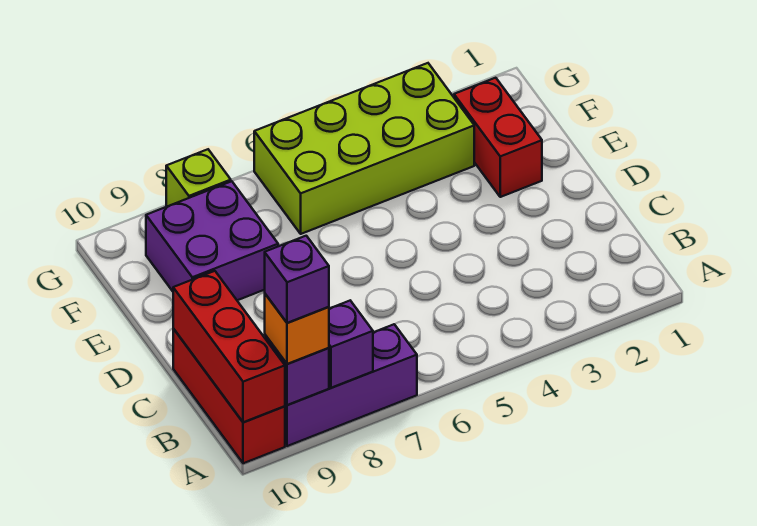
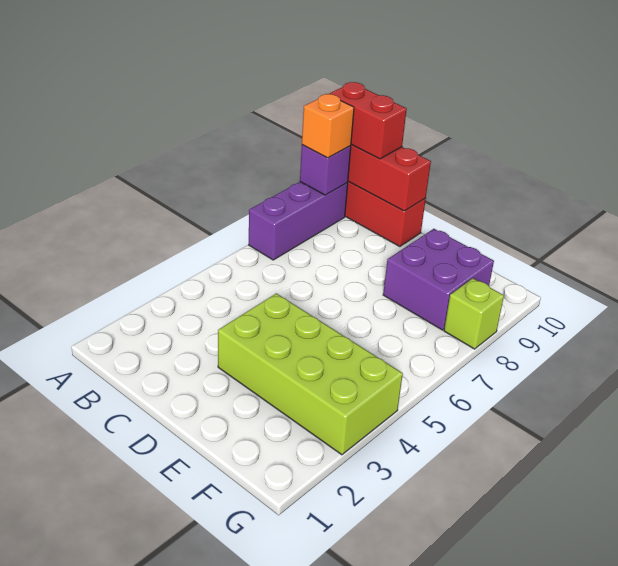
purple 1x1 brick [329,301,373,388] -> none
purple 1x1 brick [265,236,329,323] -> none
red 1x2 brick [454,78,542,197] -> red 1x2 brick moved to [329,82,407,159]
lime 2x4 brick [254,63,474,234] -> lime 2x4 brick turned to [218,293,403,455]

